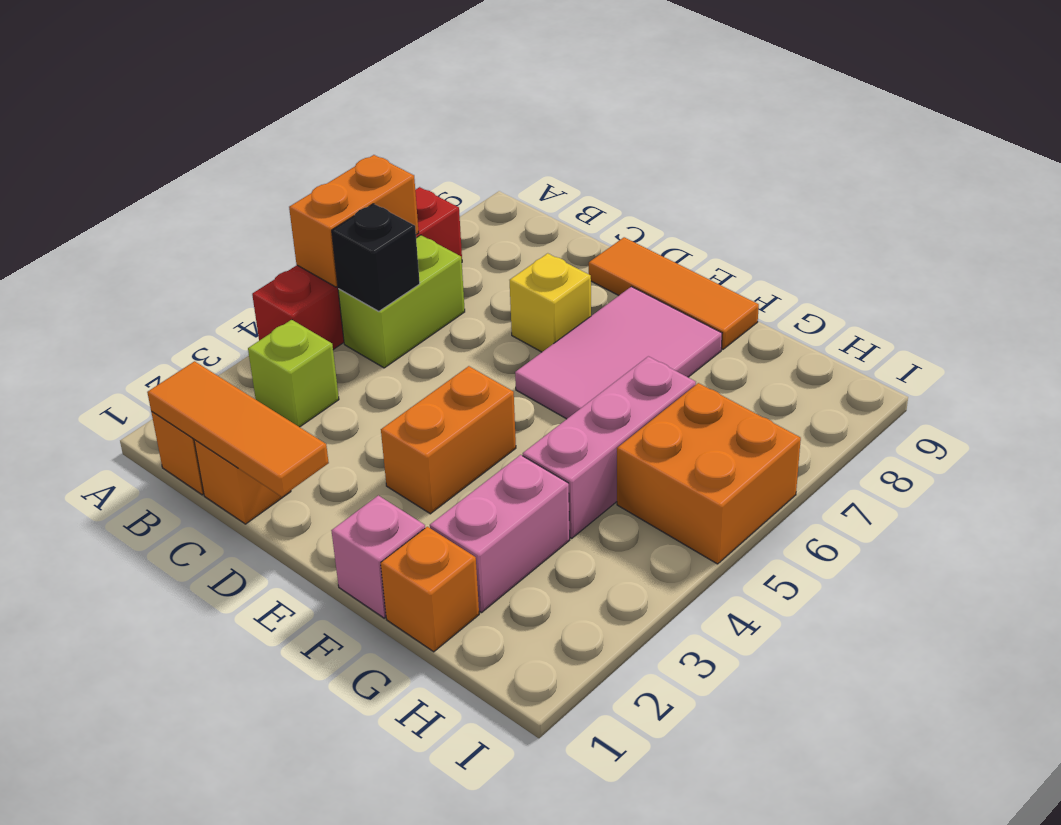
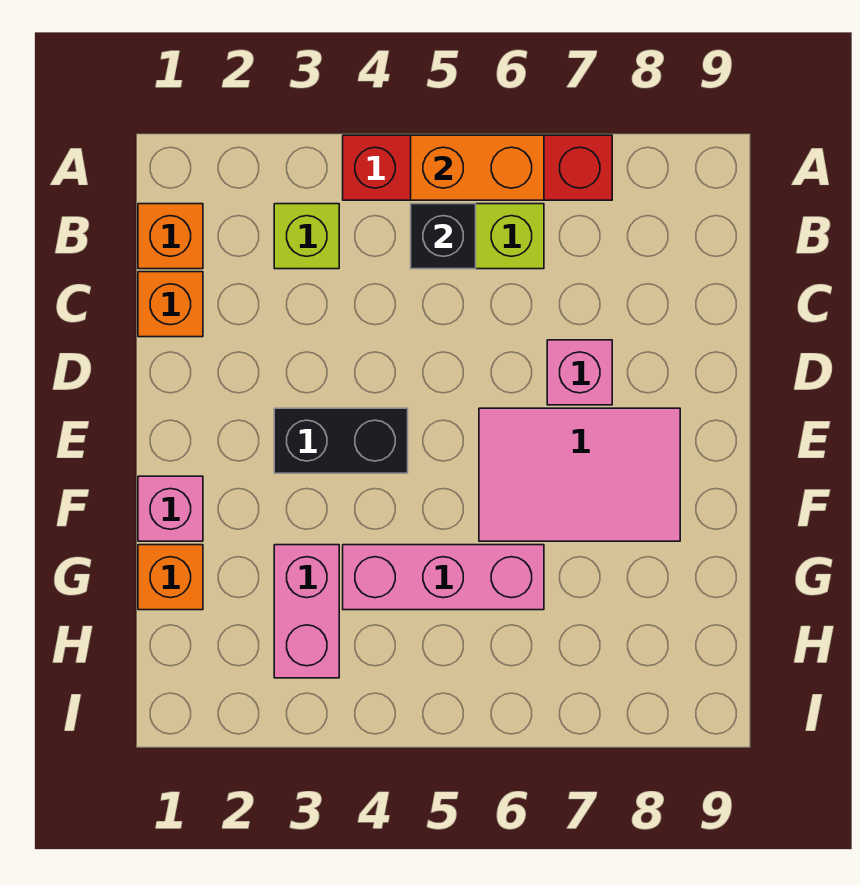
orange 1x3 tile [147,361,329,497] -> none
yellow 1x1 brick [510,253,591,352] -> pink 1x1 brick [547,340,612,405]
orange 1x3 tile [589,237,759,349] -> none
orange 1x2 brick [381,366,516,514] -> black 1x2 brick [274,408,408,473]
pink 1x2 brick [430,455,570,613] -> pink 1x2 brick turned to [274,545,339,678]
orange 2x2 brick [617,383,801,564] -> none

